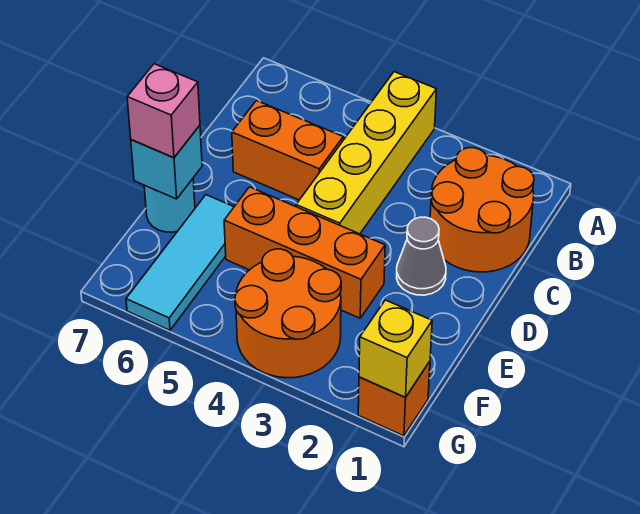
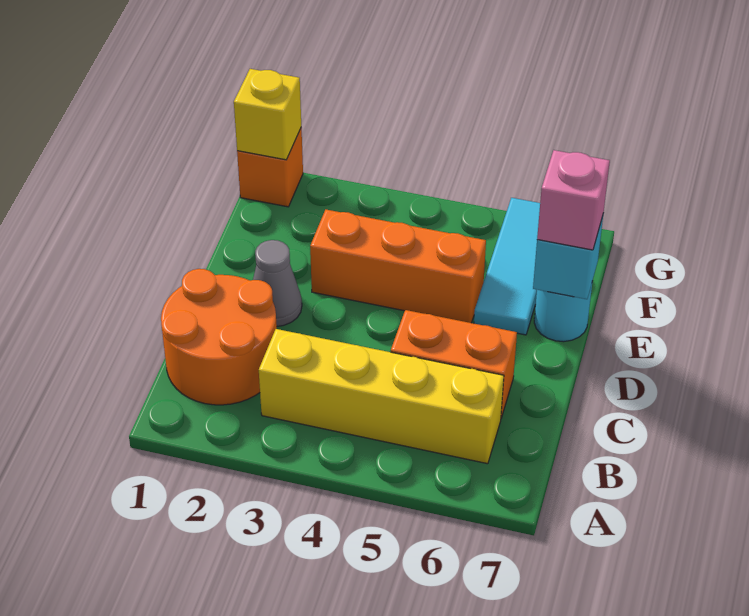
yellow 1x4 brick [296,72,436,234] -> yellow 1x4 brick turned to [259,329,504,464]
orange 2x2 round brick [235,249,341,378] -> none

